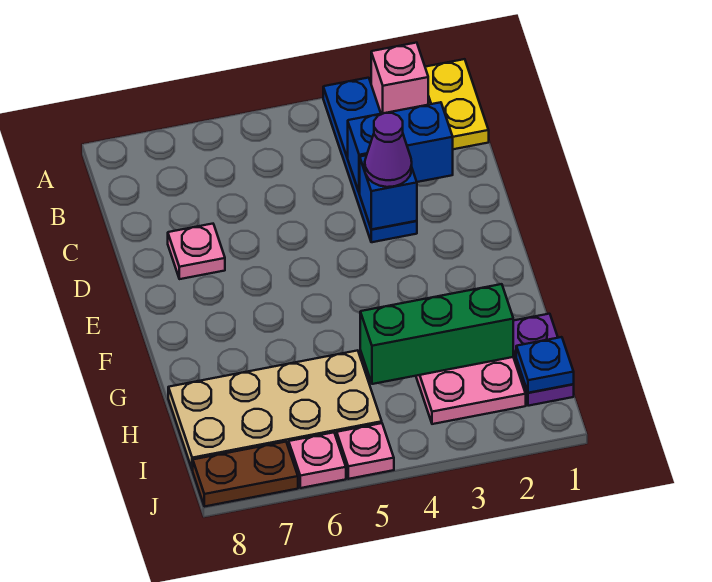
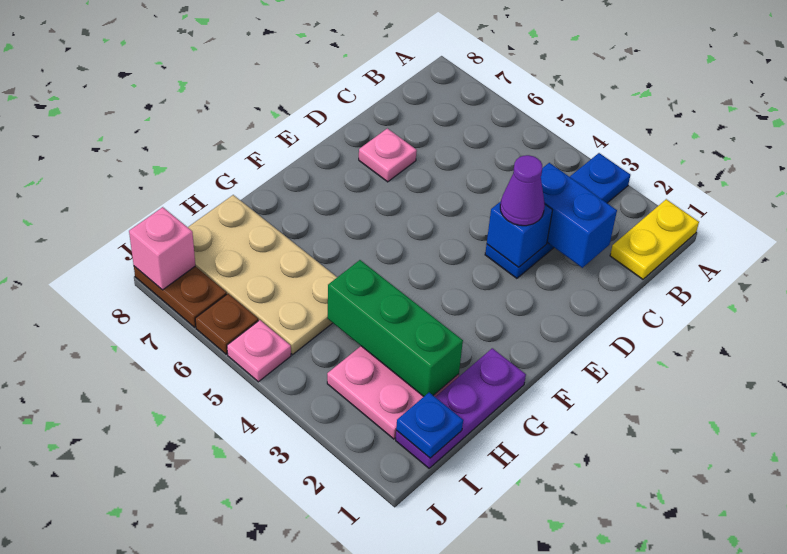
pink 1x1 brick [371,43,428,114] -> pink 1x1 brick moved to [129,207,195,290]
purple 1x2 plate [513,314,574,406] -> purple 1x3 plate [396,348,526,468]
pink 1x1 plate [289,432,346,488] -> brown 1x1 plate [195,294,258,354]

